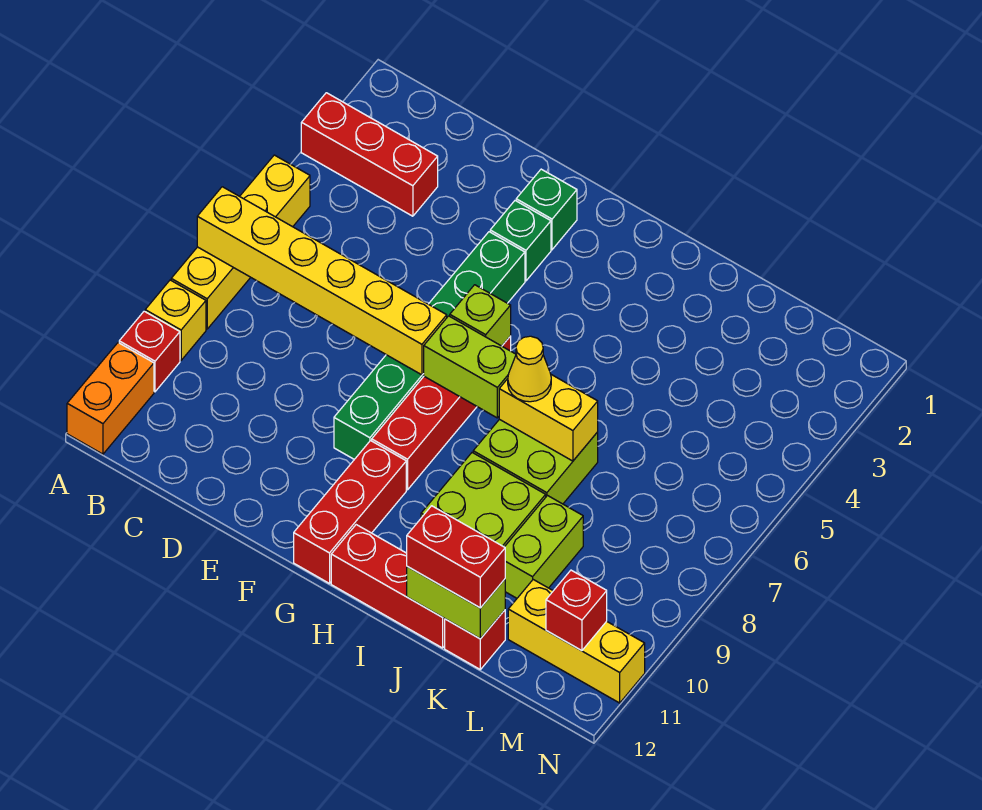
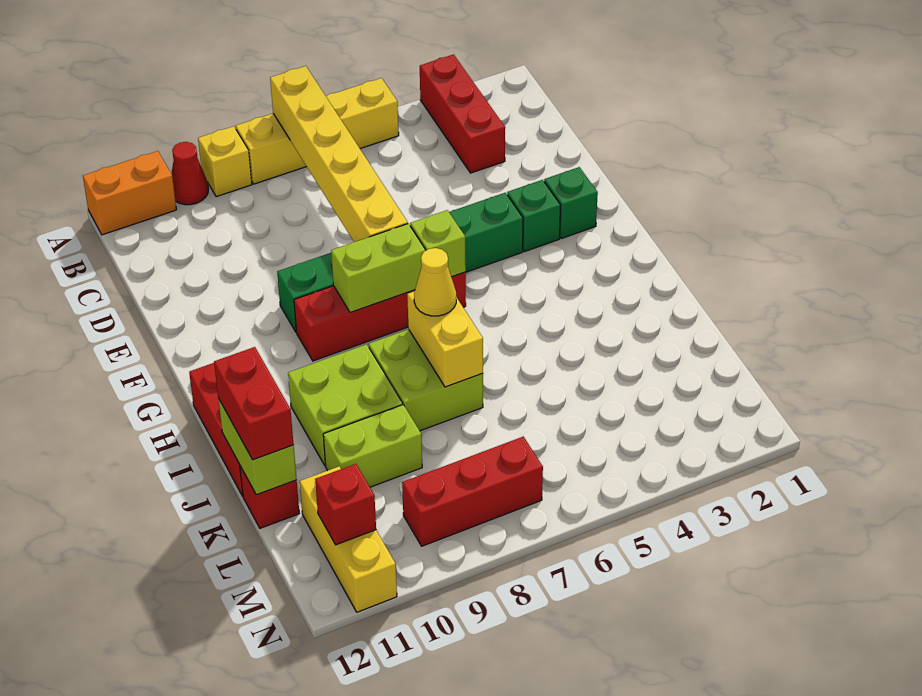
red 1x1 brick [119,311,180,392] -> red 1x1 cone [171,142,209,205]
lime 1x2 brick [423,316,516,418] -> lime 1x2 brick turned to [331,224,426,312]
red 1x3 brick [294,441,406,583] -> red 1x3 brick moved to [402,437,543,546]

